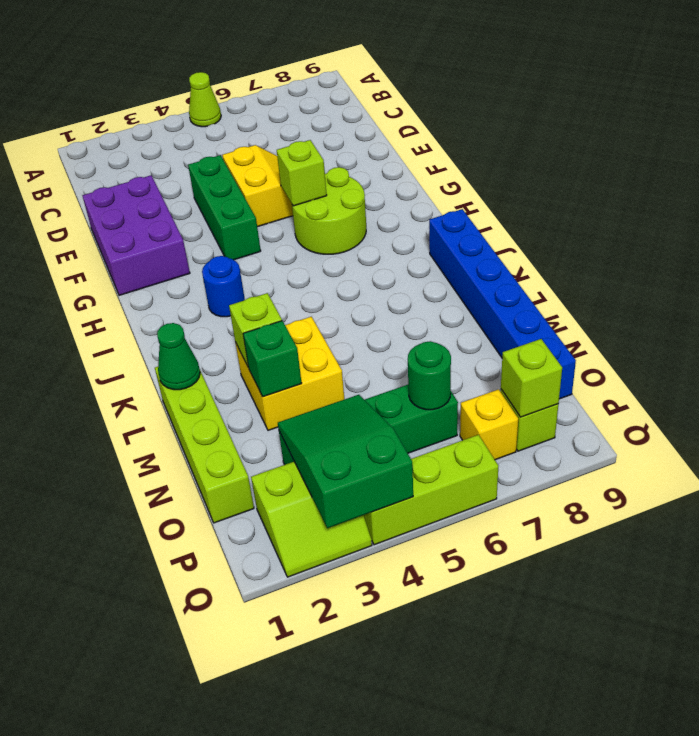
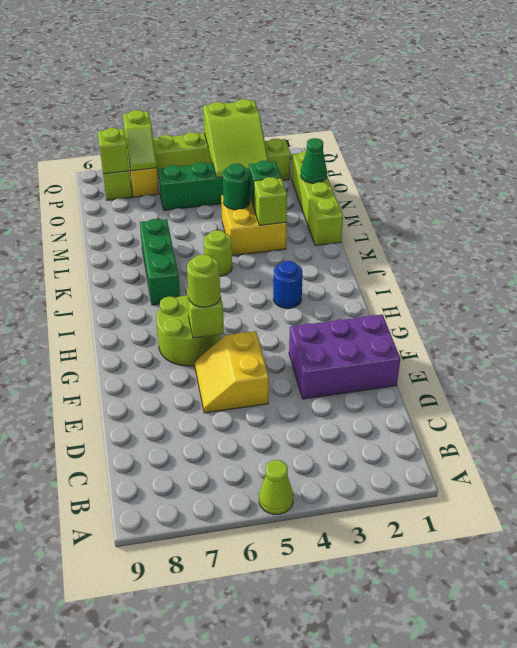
purple 2x3 brick [82,175,190,295] -> purple 2x3 brick turned to [289,314,400,399]
green 1x3 brick [188,155,261,260] -> green 1x3 brick moved to [140,219,180,305]
none -> lime 1x1 round brick [187,254,220,307]
blue 1x6 brick [429,209,576,399] -> none
none -> lime 1x1 round brick [204,230,232,276]
green 1x1 cone [157,323,200,390] -> green 1x1 cone moved to [301,138,327,183]
green 2x3 slope [278,395,413,528] -> lime 2x3 slope [203,99,268,178]
green 1x1 round brick [408,341,451,410] -> green 1x1 round brick moved to [223,164,250,210]
none -> lime 1x2 slope [123,110,157,171]

